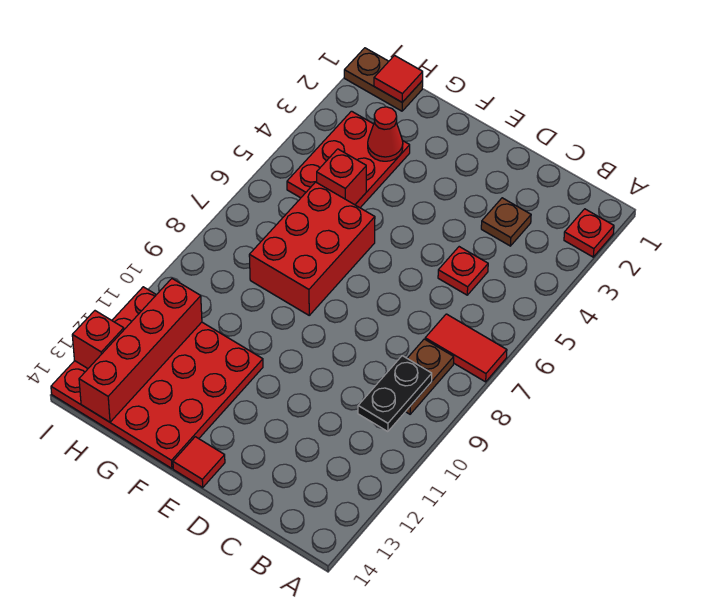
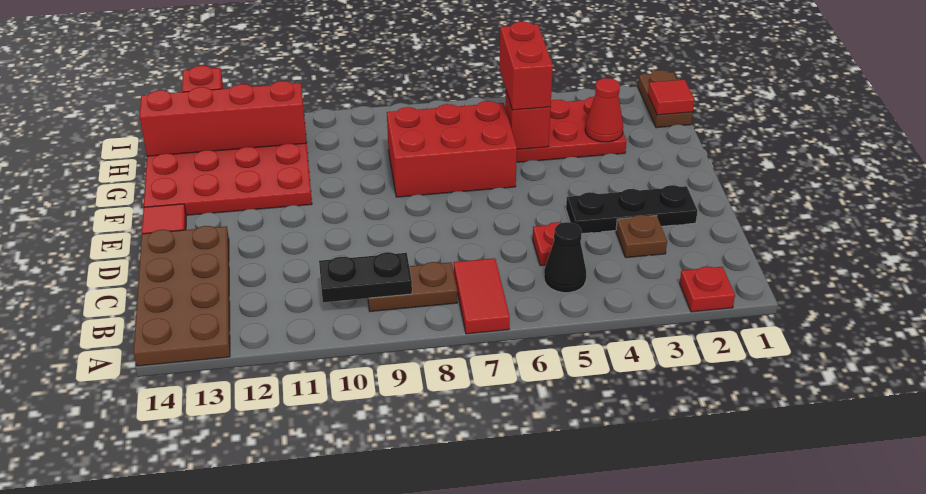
none -> brown 2x4 plate [133,226,230,366]
none -> black 1x1 cone [544,222,586,293]
none -> black 1x3 plate [566,185,697,234]
none -> red 1x2 brick [500,22,553,110]

